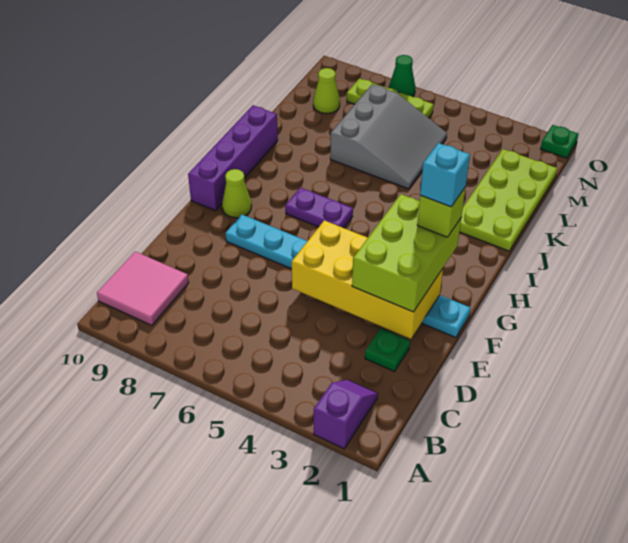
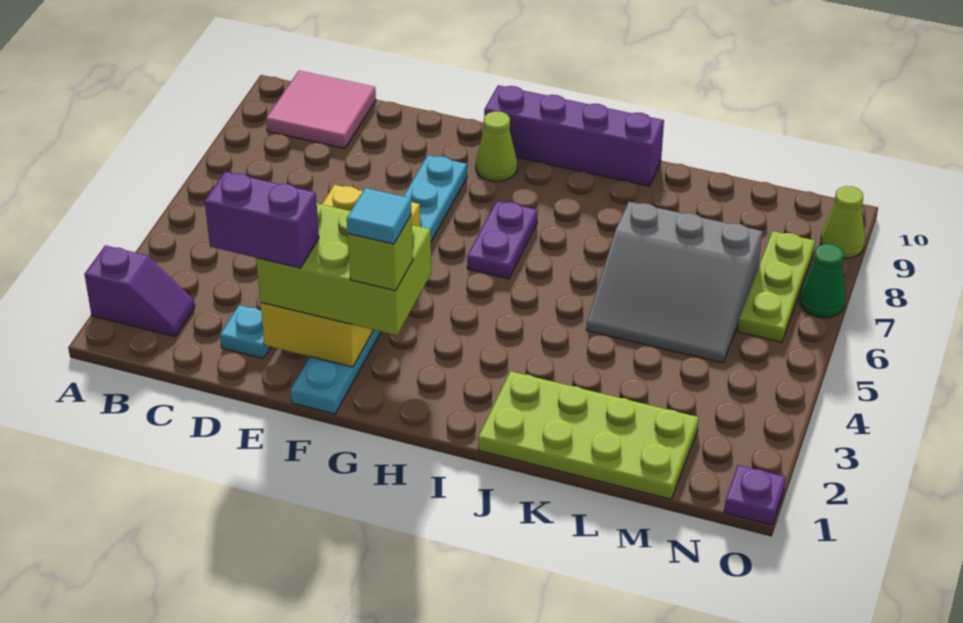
green 1x1 plate [365,328,410,372] -> cyan 1x1 plate [220,305,270,359]
none -> purple 1x2 brick [205,172,319,268]
cyan 1x1 brick [420,143,470,207] -> cyan 1x1 tile [347,188,412,244]
lime 1x1 cone [313,68,340,113] -> lime 1x1 cone moved to [820,186,865,258]
green 1x1 plate [541,125,578,158] -> purple 1x1 plate [724,465,786,525]

